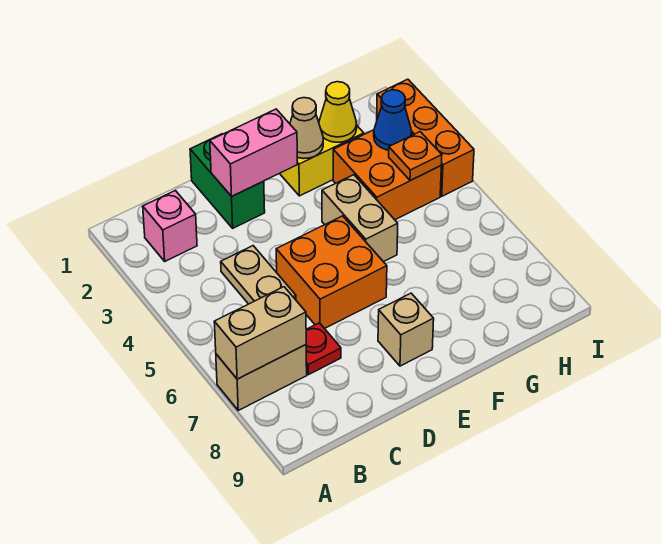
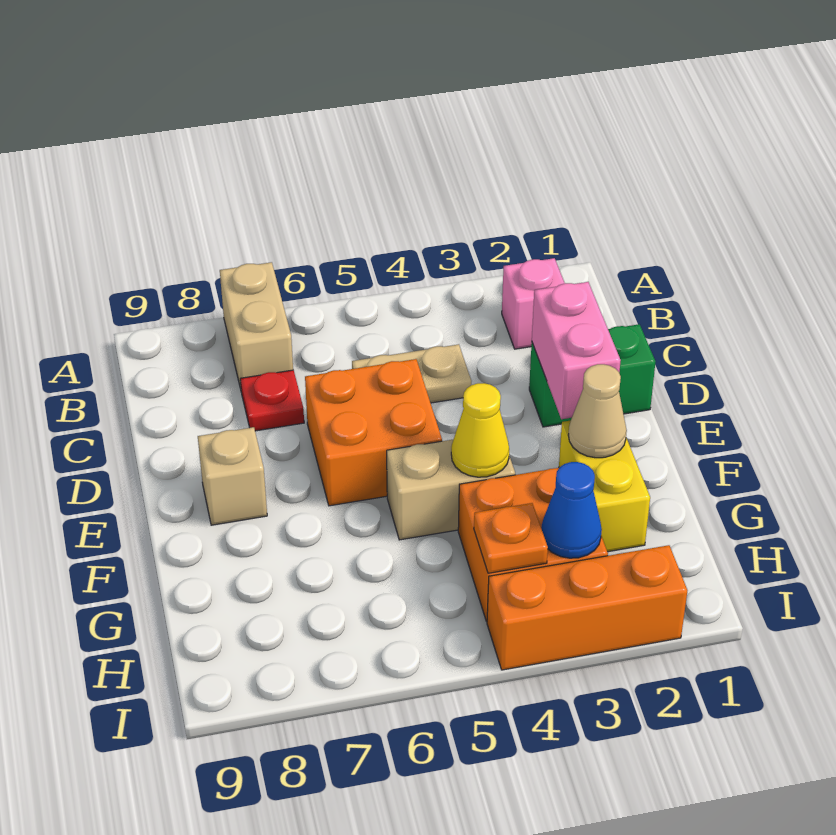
tan 1x2 brick [214,287,306,379] -> none
yellow 1x1 cone [319,82,357,142] -> yellow 1x1 cone moved to [451,383,509,477]

